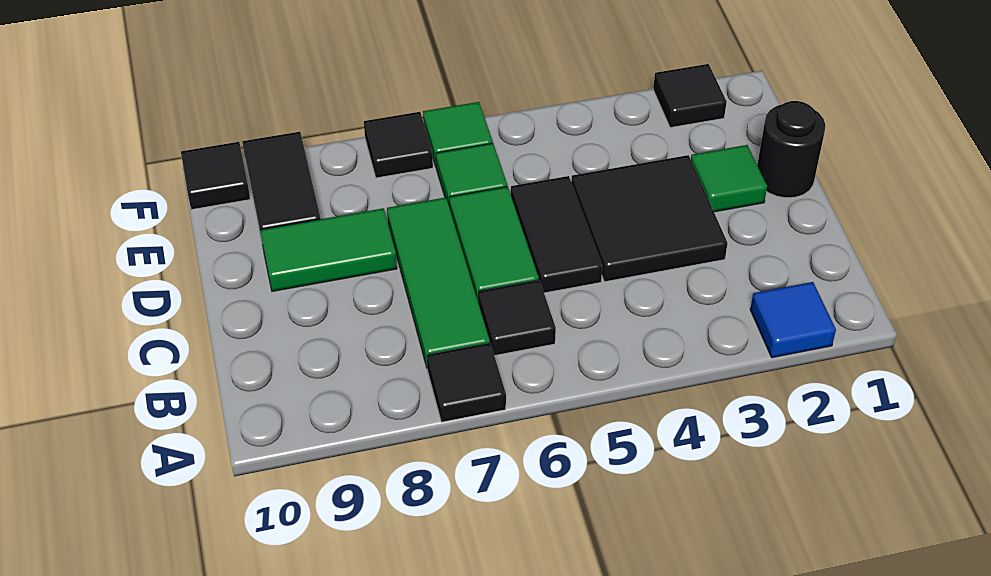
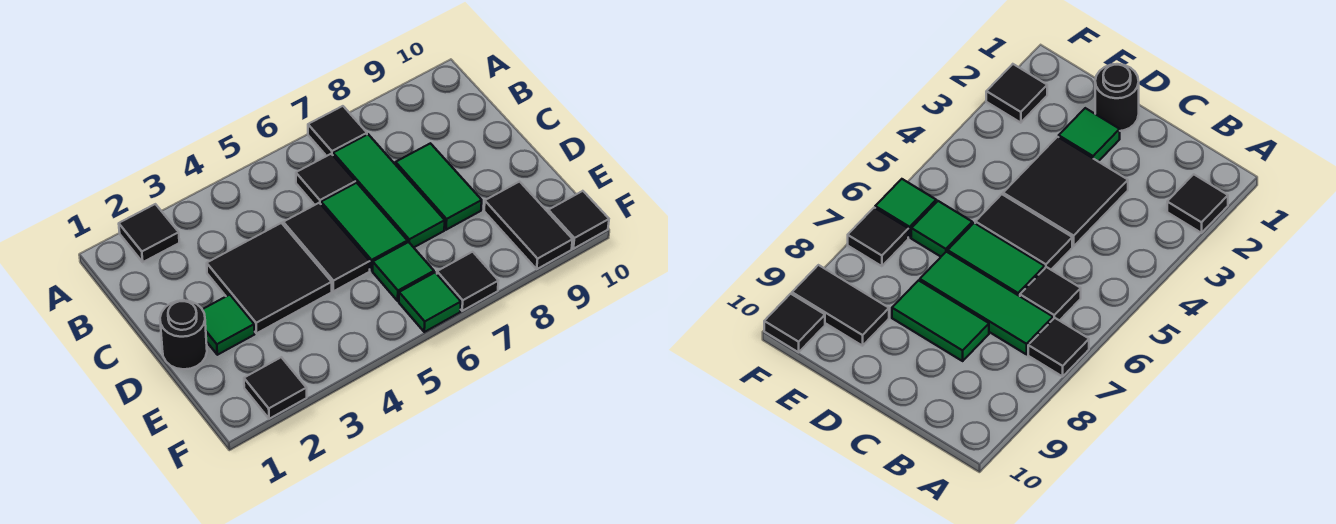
blue 1x1 tile [750,282,836,358] -> black 1x1 tile [119,204,179,262]
green 1x2 tile [260,208,397,292] -> green 1x2 tile turned to [396,143,482,230]

